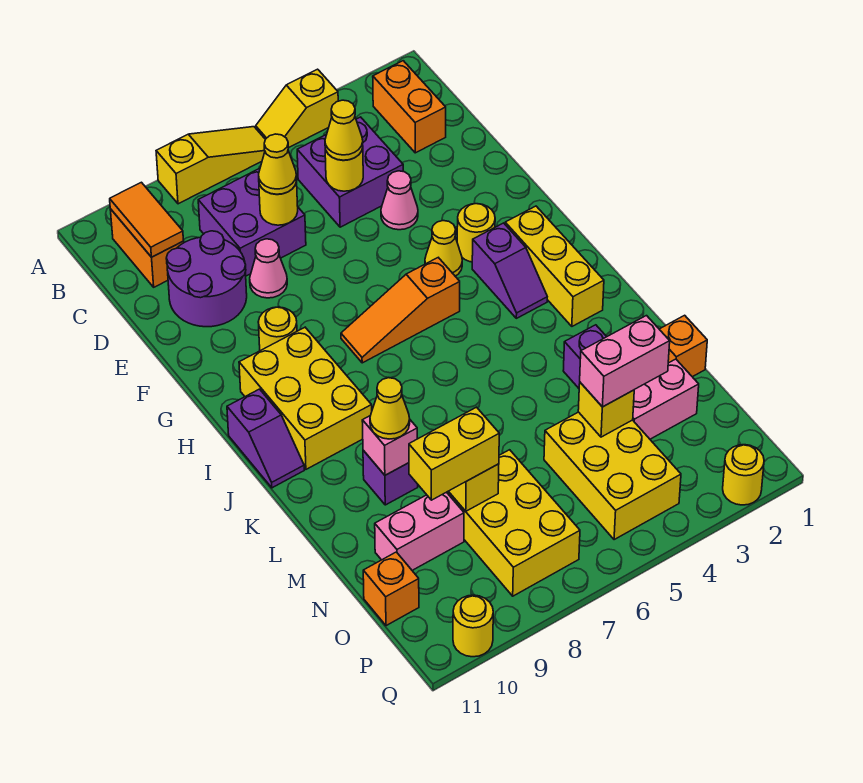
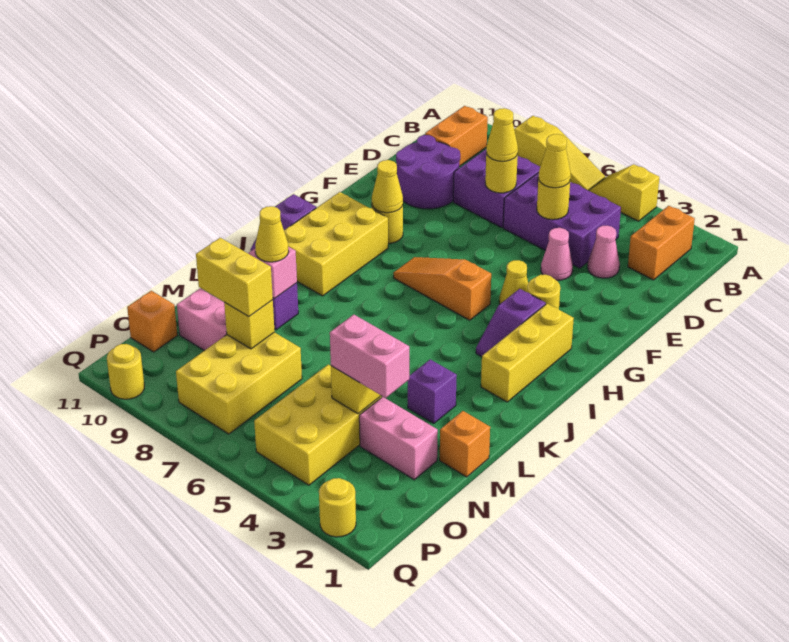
orange 1x2 tile [110,182,183,257] -> none
purple 2x2 brick [297,117,403,227] -> purple 2x3 brick [503,173,621,268]
pink 1x1 cone [250,239,287,298] -> pink 1x1 cone moved to [588,226,620,278]
none -> yellow 1x1 cone [372,160,403,213]

